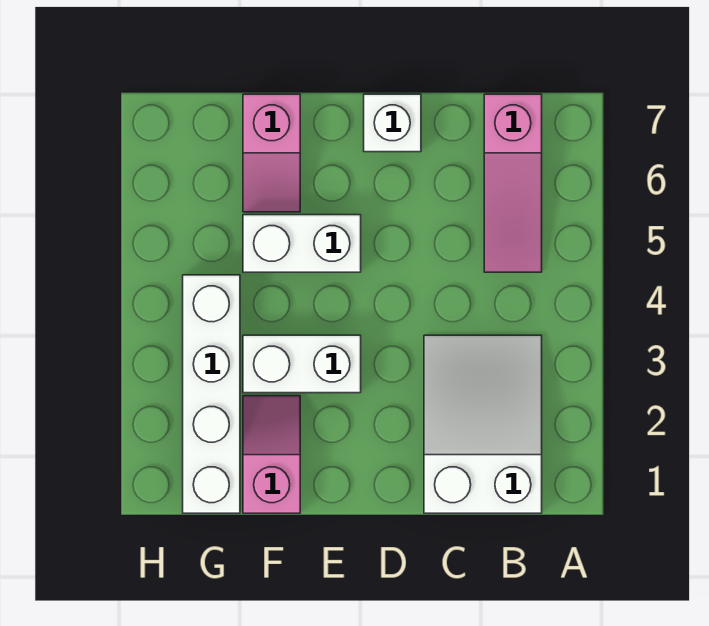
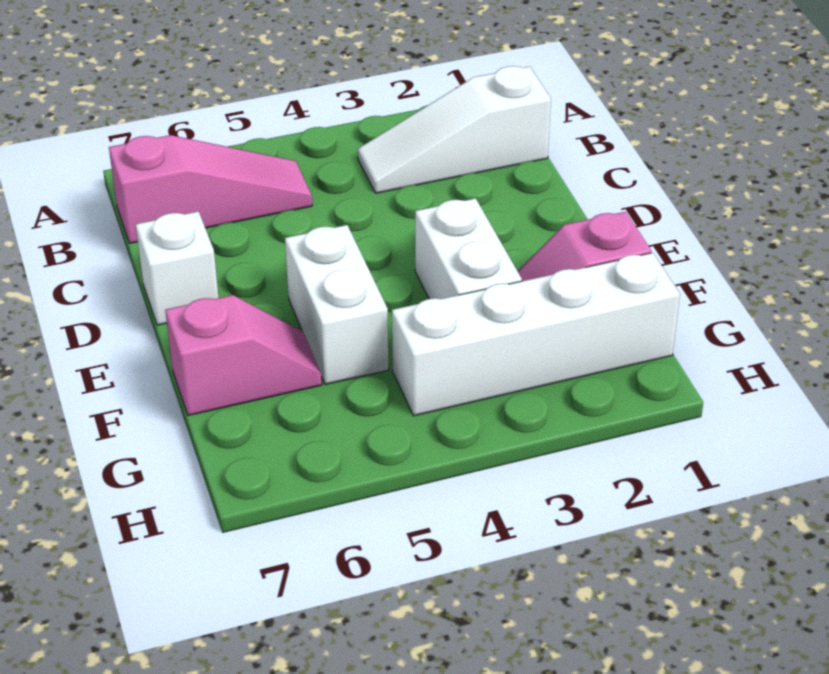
white 2x3 slope [424,335,542,513] -> white 1x3 slope [358,66,551,193]

